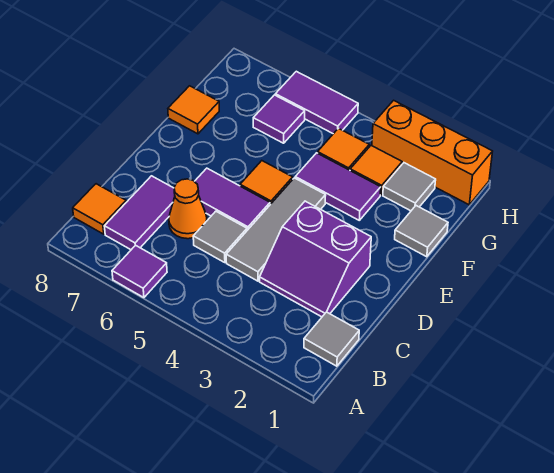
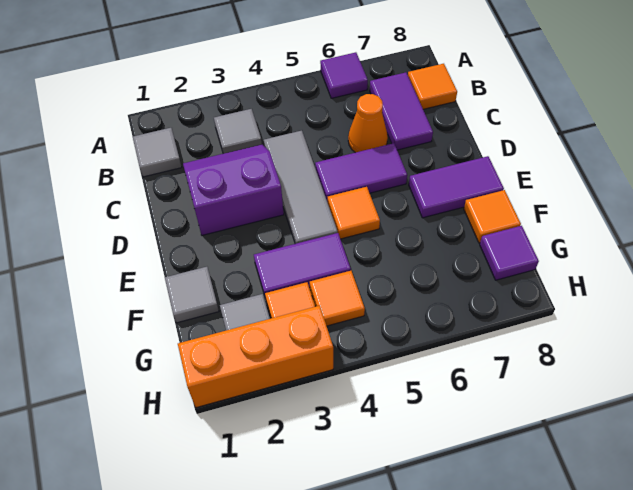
grey 1x1 tile [193,211,247,263] -> grey 1x1 tile moved to [214,109,262,154]
purple 1x1 tile [253,95,305,143] -> purple 1x1 tile moved to [480,226,539,280]
purple 1x2 tile [275,71,358,134] -> purple 1x2 tile moved to [409,156,504,218]

